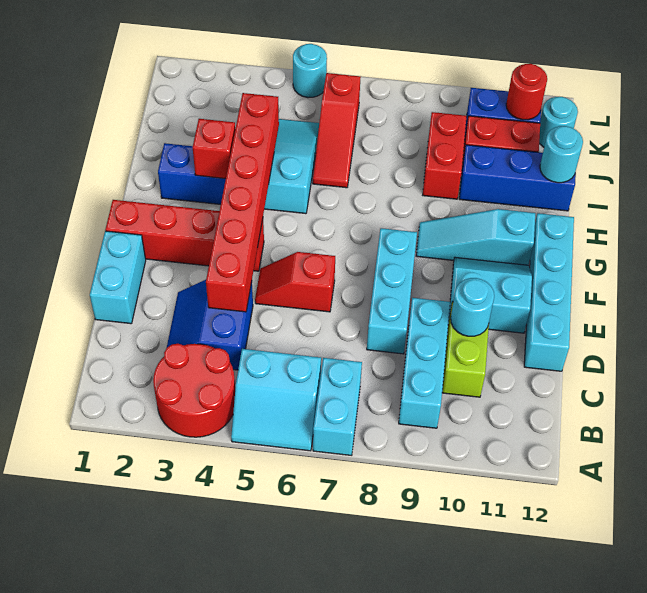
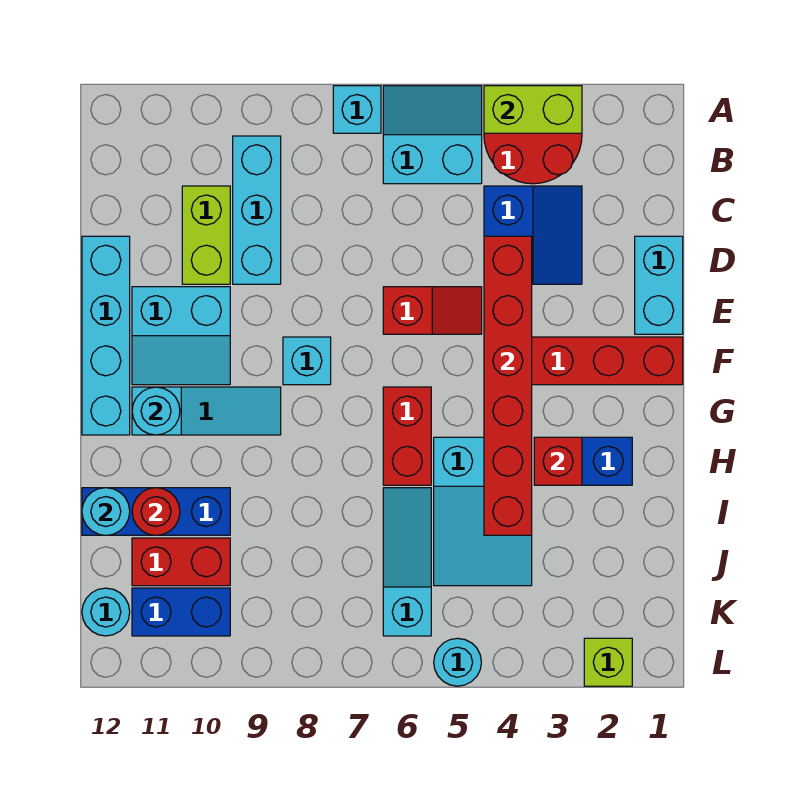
none -> lime 1x2 brick [484,86,582,133]
cyan 1x2 brick [313,358,362,455] -> cyan 1x1 brick [333,86,381,133]
cyan 1x3 brick [367,228,417,354] -> cyan 1x1 brick [283,337,331,385]
cyan 1x1 round brick [451,278,494,336] -> cyan 1x1 round brick moved to [132,387,180,435]
red 1x3 slope [313,73,361,188] -> cyan 1x3 slope [383,488,431,636]
red 1x2 brick [423,112,467,199] -> red 1x2 brick moved to [383,387,431,485]
red 1x1 round brick [506,64,547,120] -> red 1x1 round brick moved to [132,488,180,535]
none -> lime 1x1 brick [584,638,632,686]

